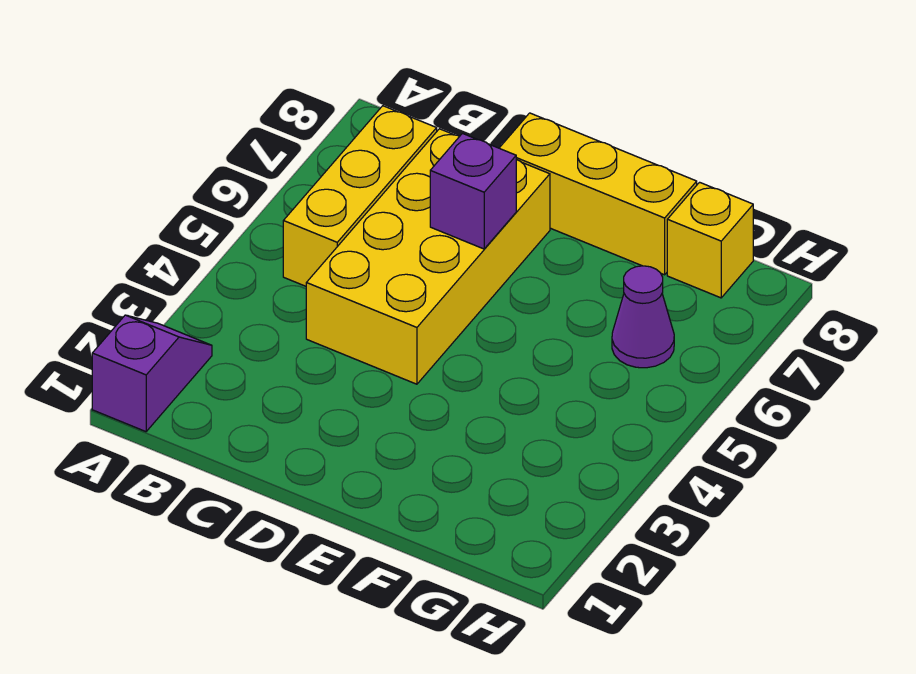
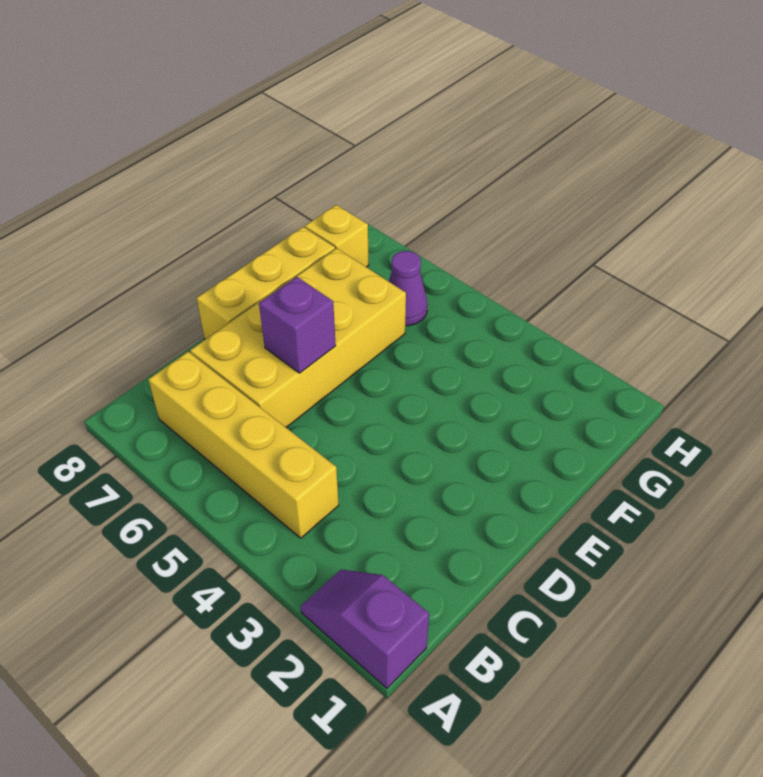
yellow 1x3 brick [283,106,437,286] -> yellow 1x4 brick [148,352,339,538]
yellow 2x4 brick [306,129,550,384] -> yellow 2x4 brick turned to [190,248,406,427]

